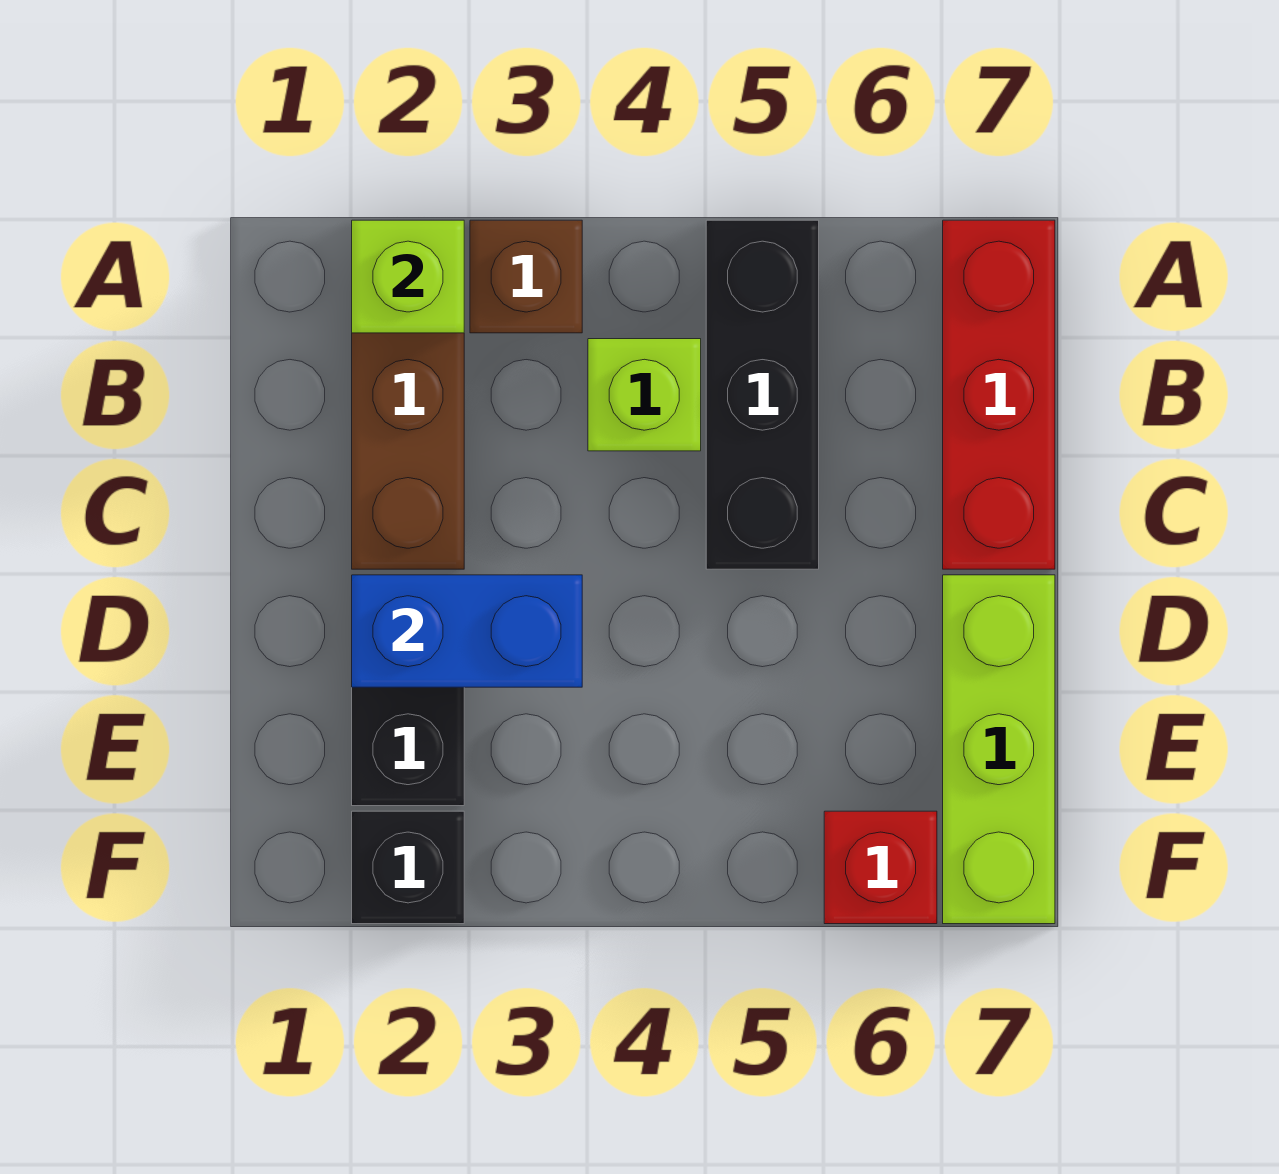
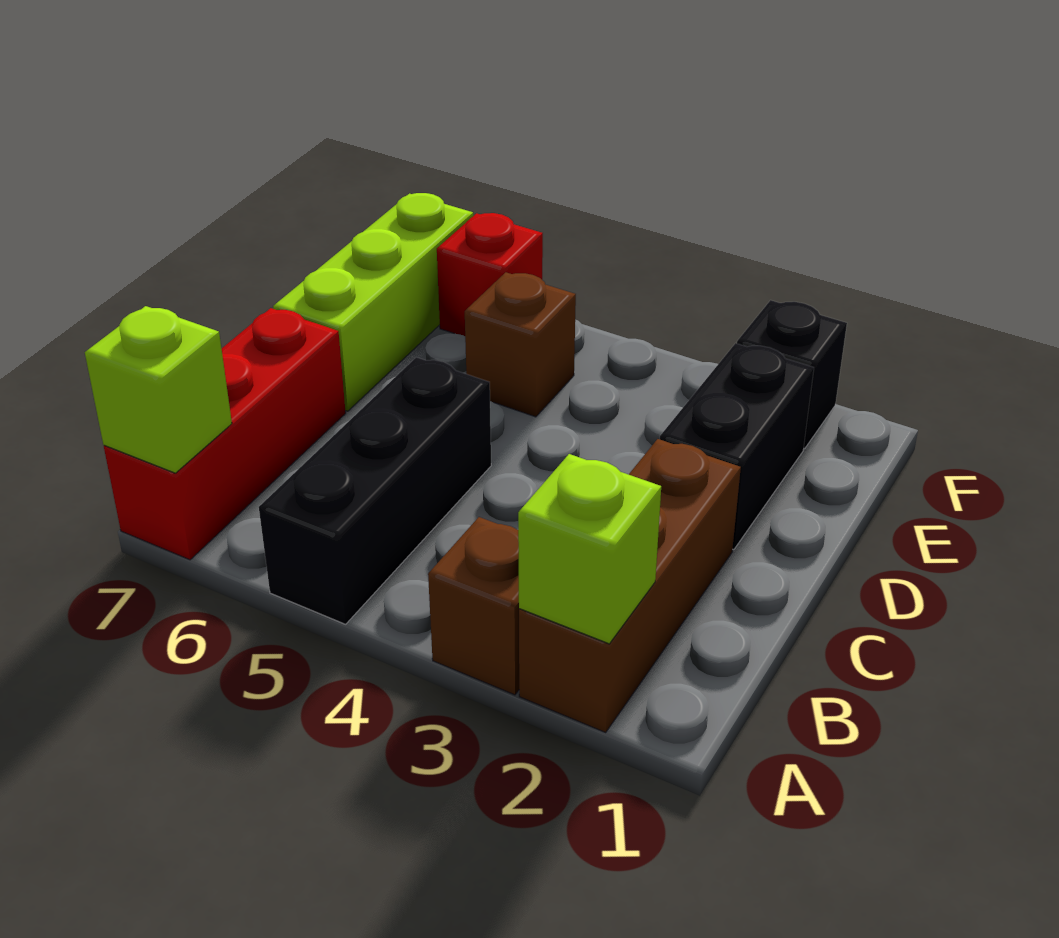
lime 1x1 brick [588,339,701,451] -> lime 1x1 brick moved to [85,306,232,473]
blue 1x2 brick [352,575,582,687] -> none
none -> brown 1x1 brick [465,272,576,417]

